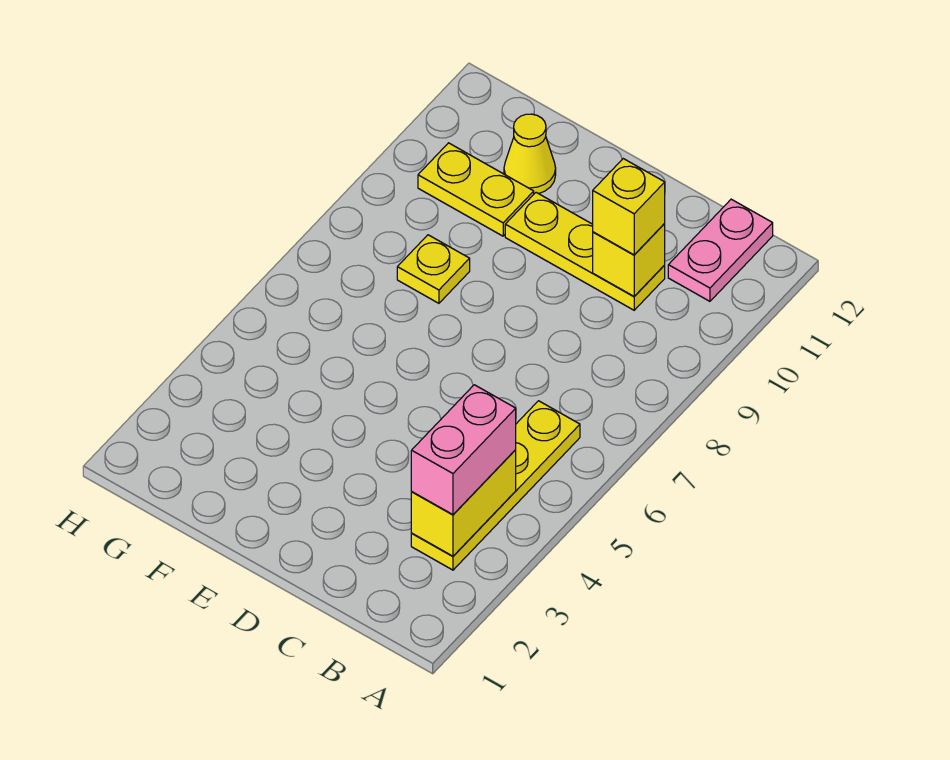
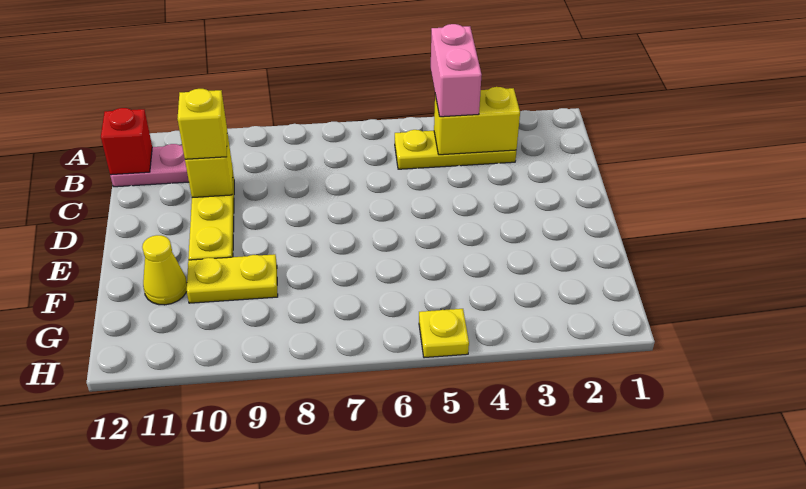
yellow 1x4 plate [411,401,580,570] -> yellow 1x3 plate [395,130,516,169]
pink 1x2 brick [411,385,516,515] -> pink 1x2 brick turned to [431,24,482,117]
none -> red 1x1 brick [101,108,152,175]
yellow 1x1 plate [397,235,470,303] -> yellow 1x1 plate moved to [419,309,469,358]
yellow 1x2 plate [418,143,534,236] -> yellow 1x2 plate turned to [187,254,278,303]

